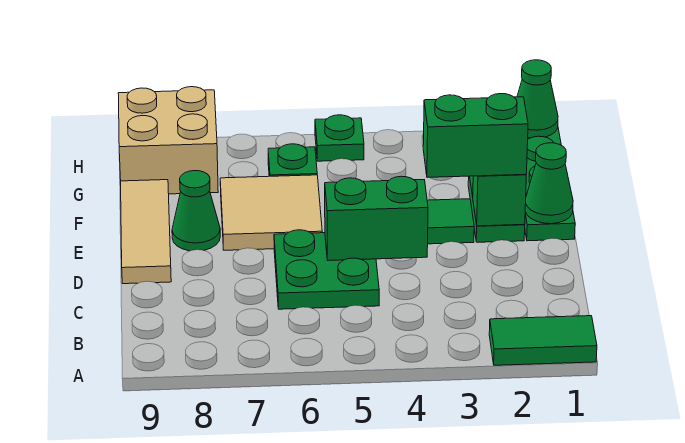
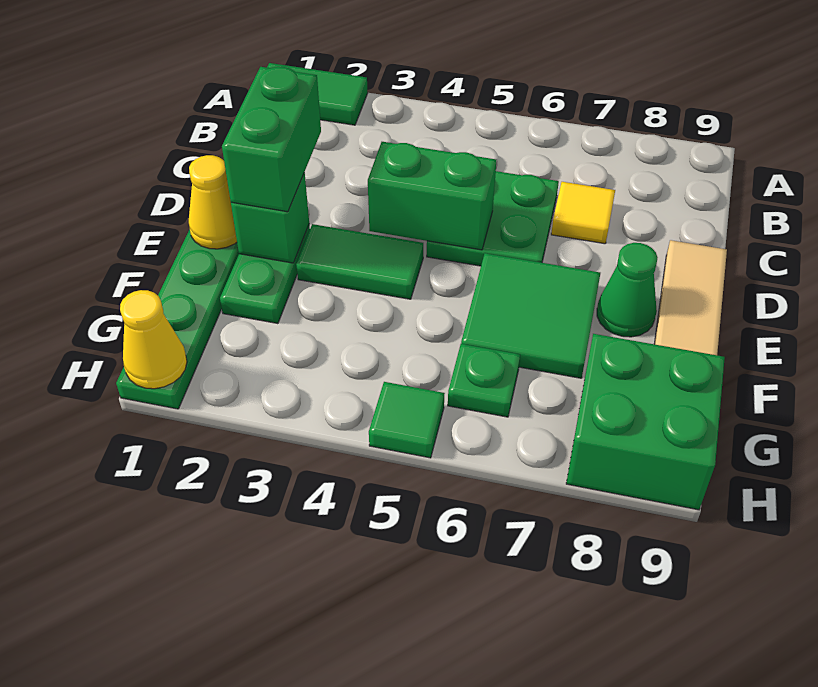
none -> yellow 1x1 tile [551,182,615,244]
green 1x1 cone [525,143,573,224] -> yellow 1x1 cone [188,155,237,249]
green 1x2 brick [423,94,528,177] -> green 1x2 brick turned to [222,67,321,212]
tan 2x2 tile [220,175,322,250] -> green 2x2 tile [461,253,600,378]
tan 2x2 brick [118,87,218,194] -> green 2x2 brick [566,334,725,510]
green 1x1 cone [517,60,558,138] -> yellow 1x1 cone [120,290,187,389]
green 1x1 plate [315,115,364,161] -> green 1x1 tile [369,382,445,458]

